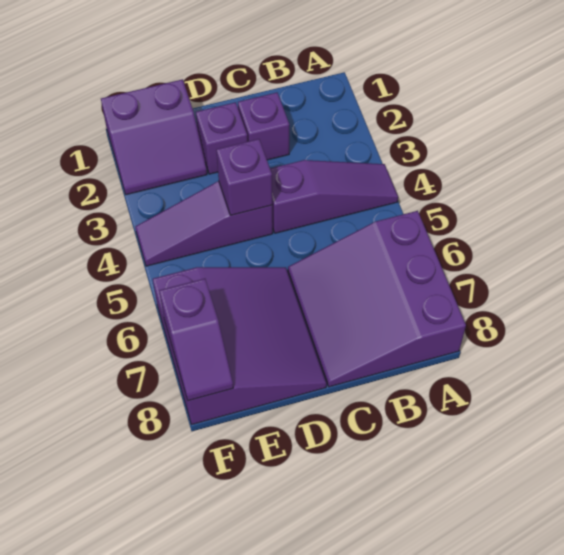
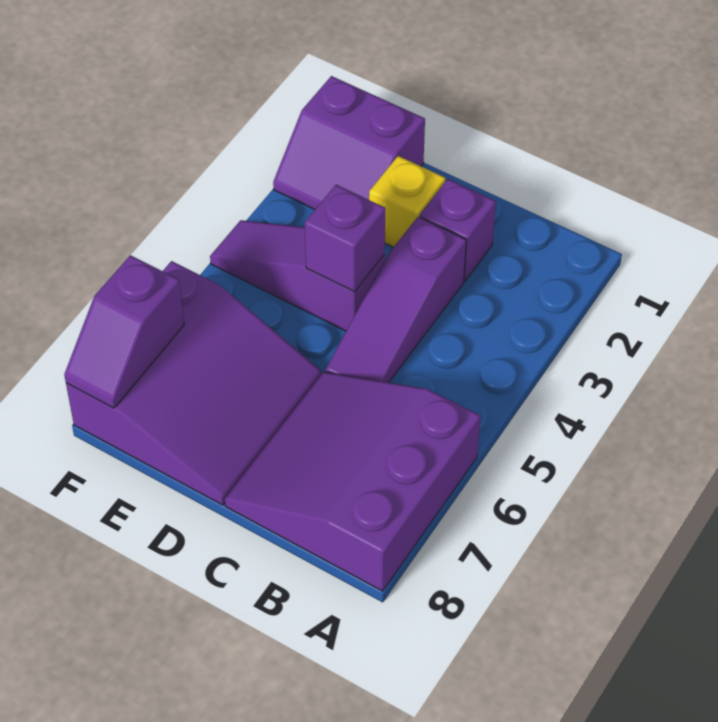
purple 1x3 slope [270,160,398,233] -> purple 1x3 slope turned to [325,217,466,382]
purple 1x1 brick [196,102,247,174] -> yellow 1x1 brick [369,156,445,247]

